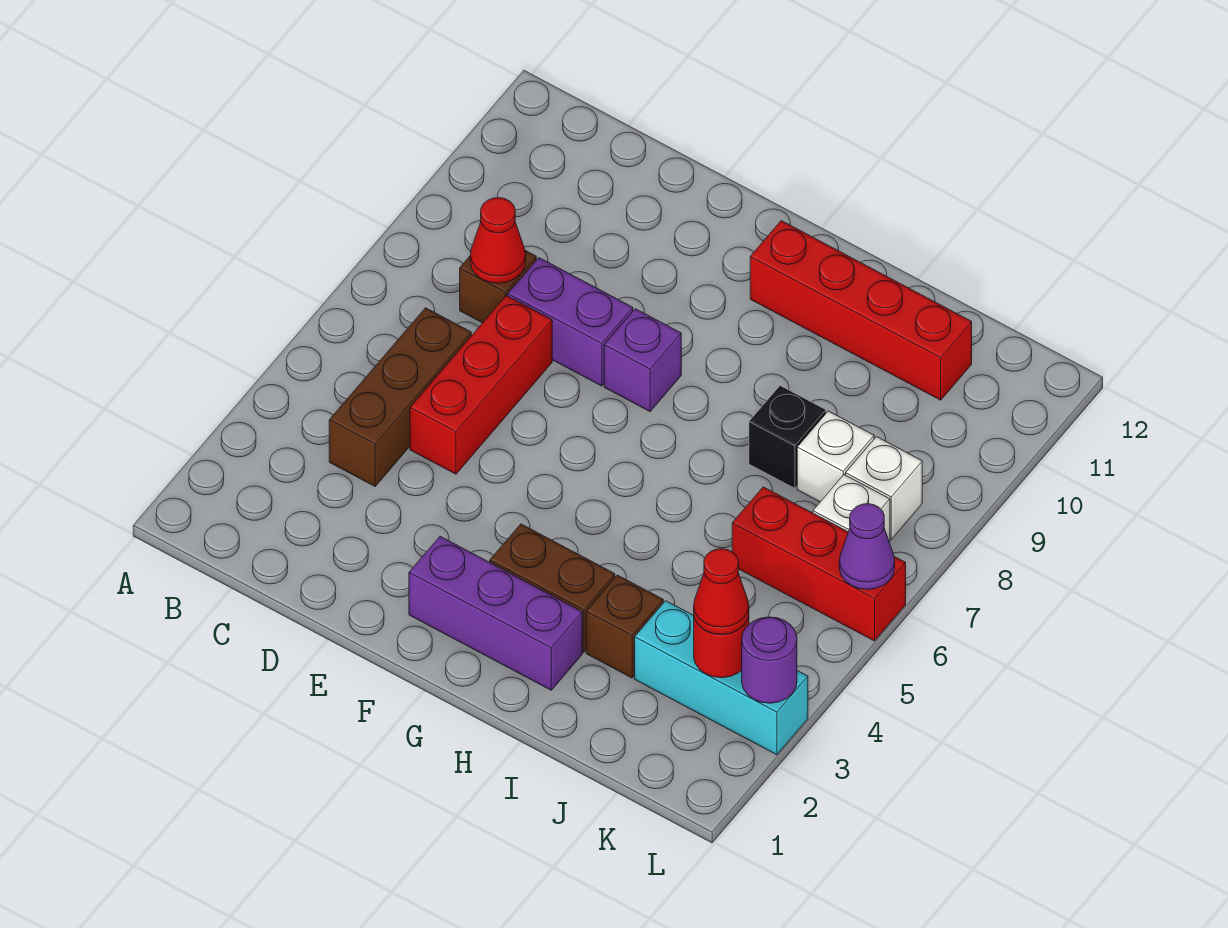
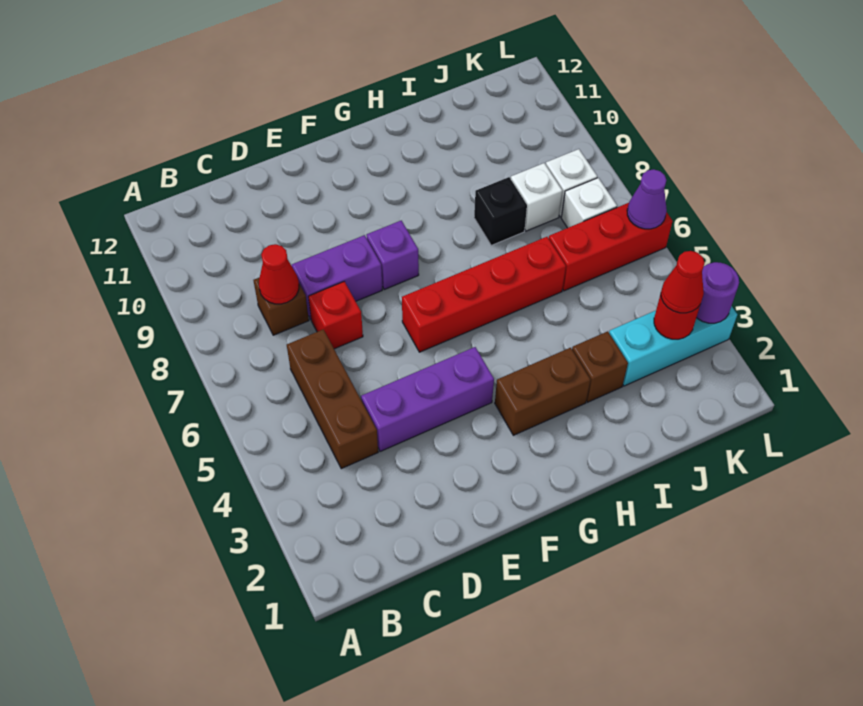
red 1x3 brick [410,296,552,474] -> red 1x1 brick [308,282,363,349]
purple 1x3 brick [409,536,582,690] -> purple 1x3 brick moved to [361,347,494,452]
red 1x4 brick [750,221,972,400] -> red 1x4 brick moved to [402,237,566,352]

